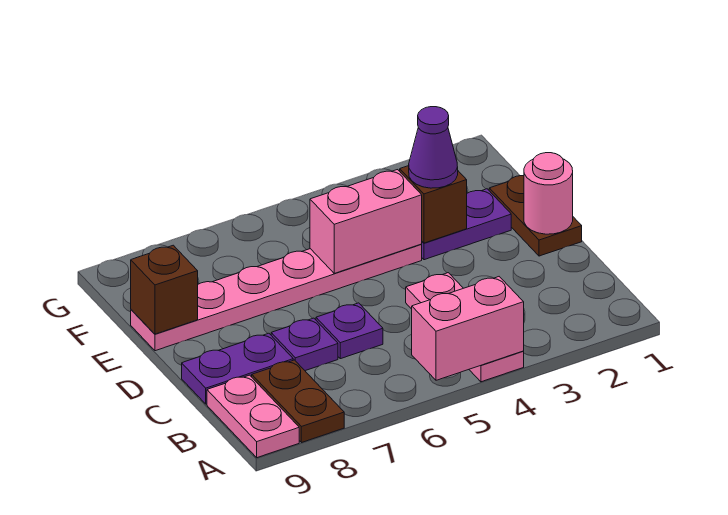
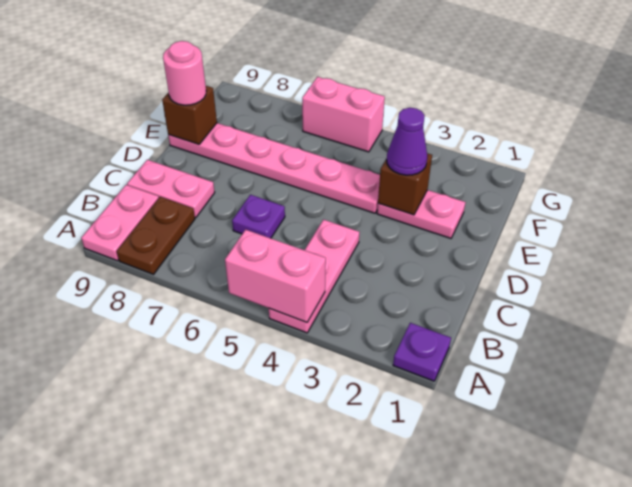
purple 1x1 plate [271,318,338,371] -> purple 1x1 plate moved to [393,323,451,381]
purple 1x2 plate [182,333,293,404] -> pink 1x2 plate [127,160,215,218]
brown 1x2 plate [489,176,582,256] -> none
pink 1x1 round brick [524,153,573,234] -> pink 1x1 round brick moved to [163,41,206,105]
purple 1x2 plate [421,189,511,260] -> pink 1x2 plate [377,190,466,238]
pink 1x2 brick [310,170,422,273] -> pink 1x2 brick moved to [302,77,385,152]

